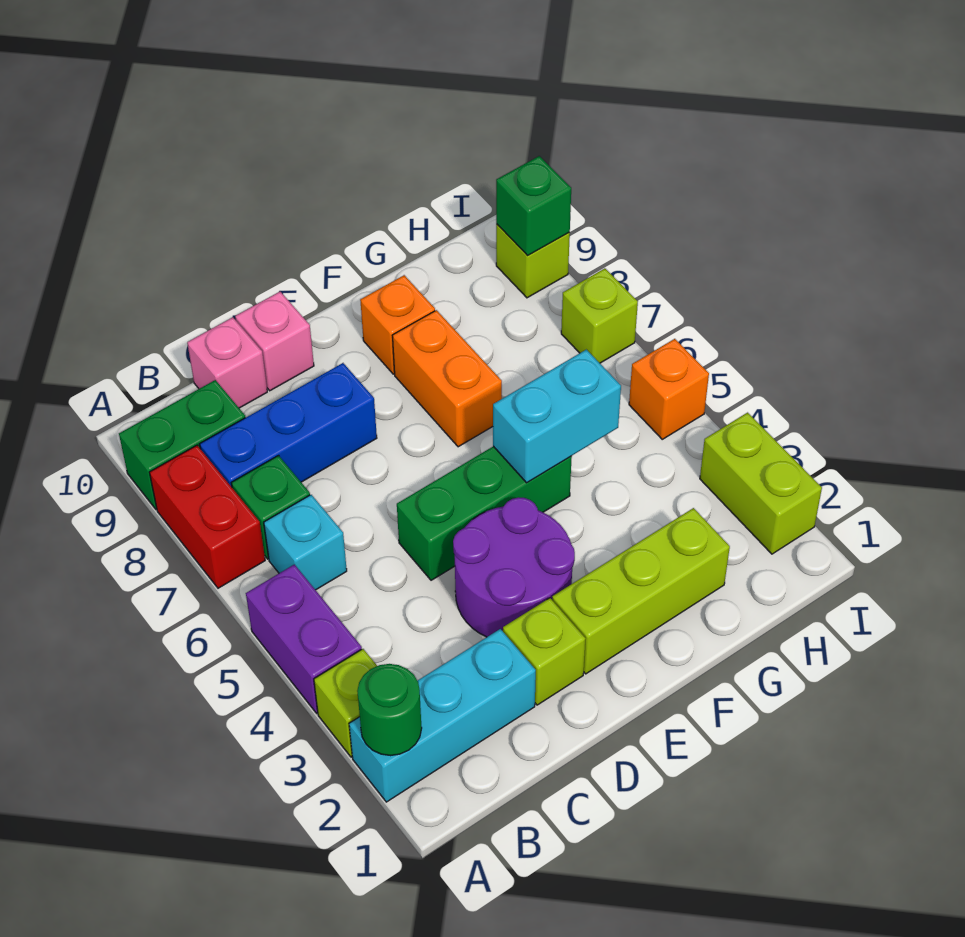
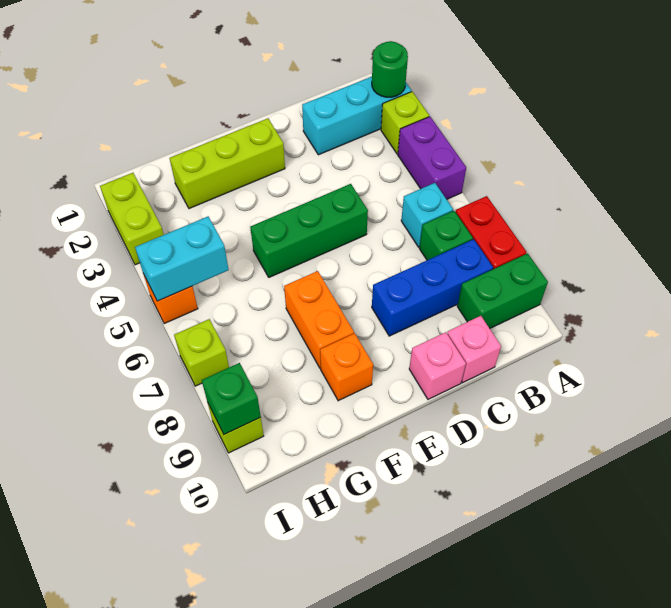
lime 1x1 brick [503,598,586,705] -> none
purple 2x2 round brick [453,497,575,637] -> none
cyan 1x2 brick [493,350,621,483] -> cyan 1x2 brick moved to [135,217,229,301]

